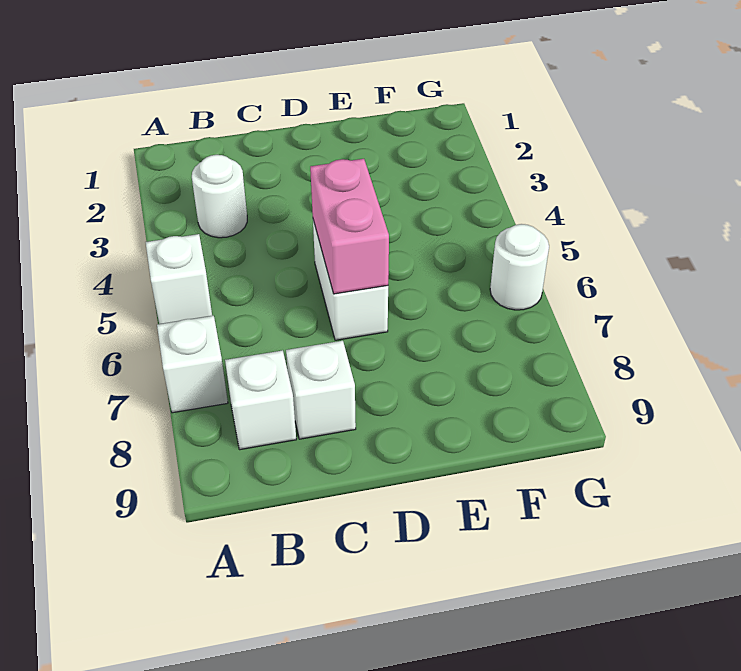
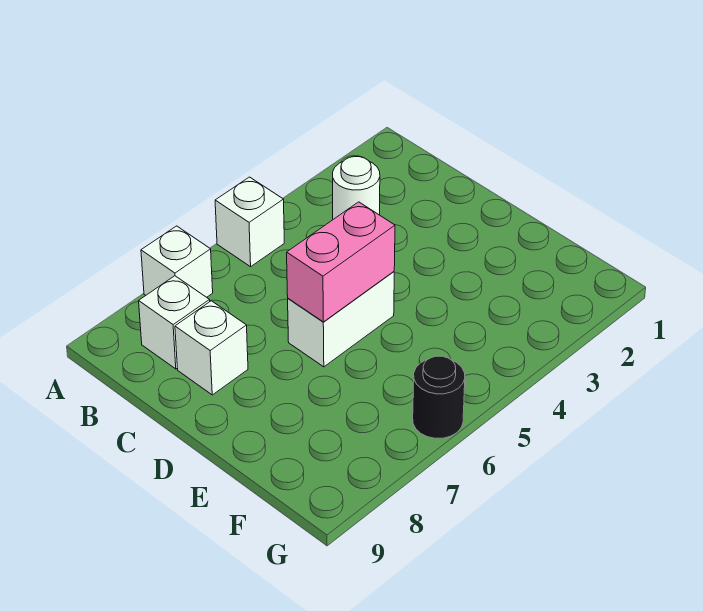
white 1x1 round brick [490,224,549,310] -> black 1x1 round brick [413,356,465,438]

